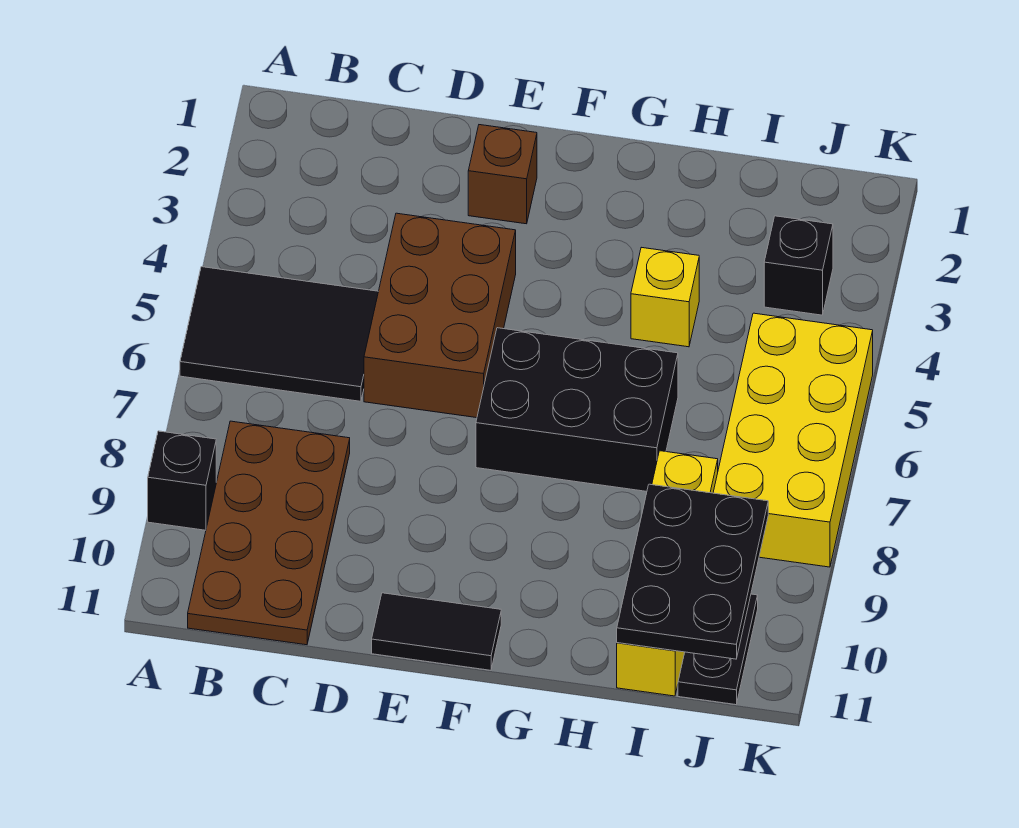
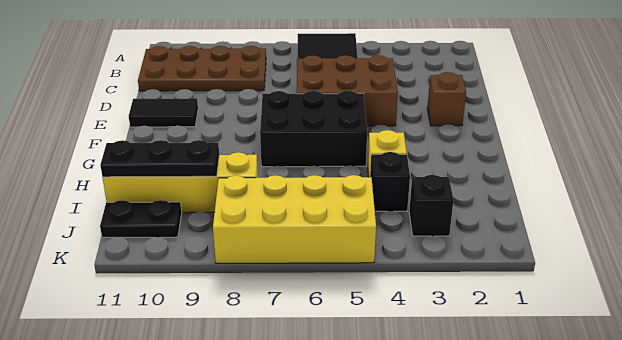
black 1x1 brick [148,431,216,530] -> black 1x1 brick moved to [370,152,410,211]
black 1x2 tile [372,593,501,670] -> black 1x2 tile turned to [129,98,198,127]
black 2x3 brick [476,328,678,491] -> black 2x3 brick turned to [260,91,367,167]
black 2x3 plate [617,484,768,659] -> black 1x3 plate [100,140,219,177]

